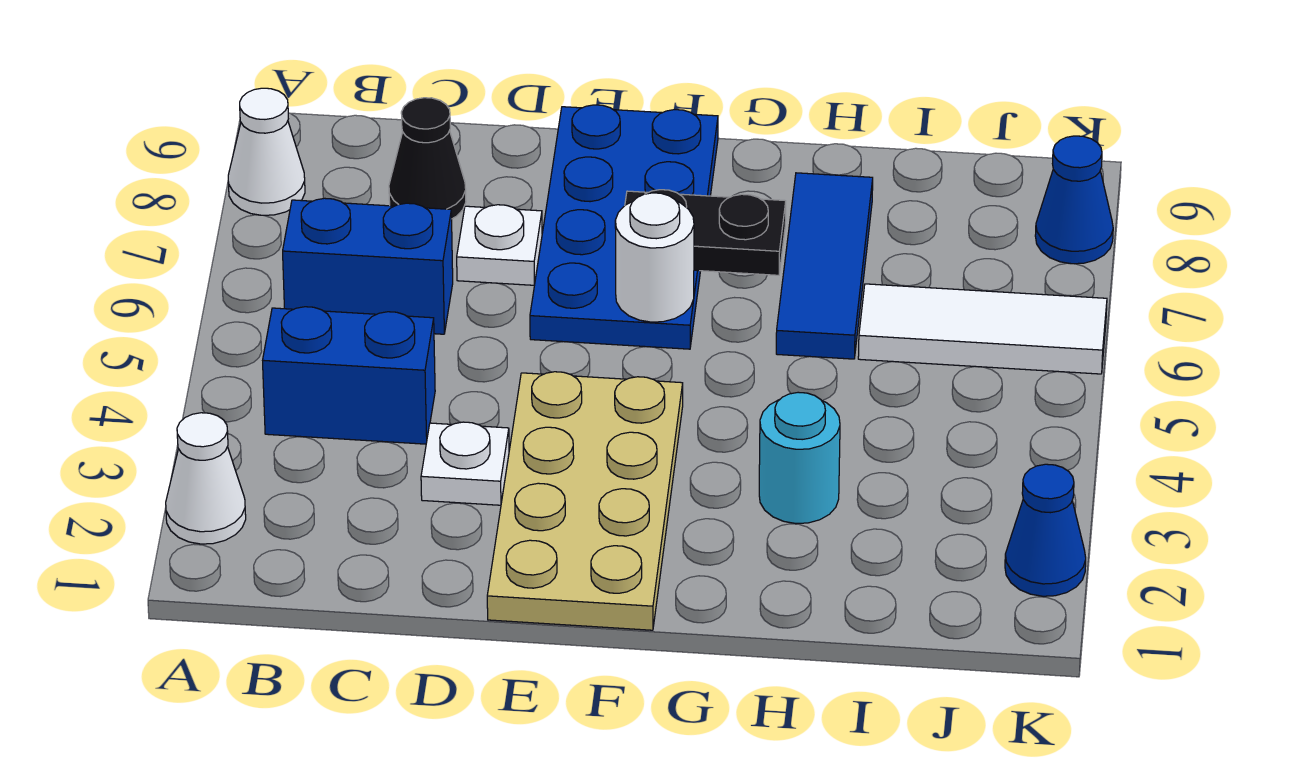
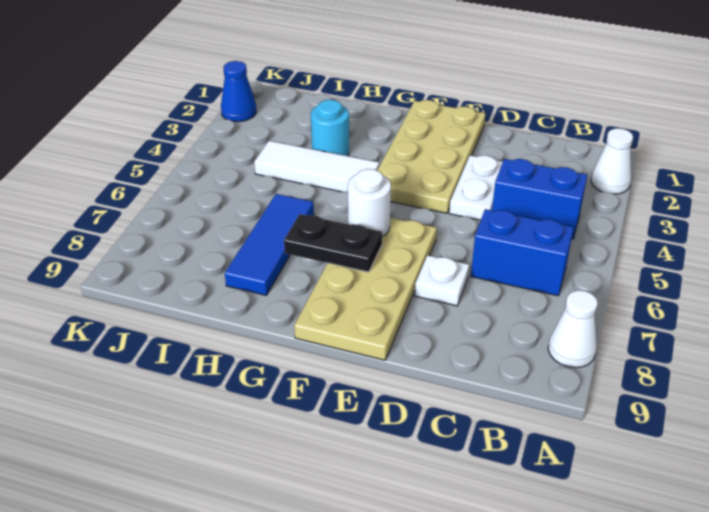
black 1x1 cone [389,98,466,219] -> none
white 1x1 plate [421,422,509,505] -> white 1x2 plate [449,155,503,220]
blue 2x4 plate [530,105,718,349] -> tan 2x4 plate [294,218,437,360]
white 1x3 tile [858,284,1107,374] -> white 1x3 tile moved to [254,141,379,193]
blue 1x1 cone [1035,136,1113,264] -> none

